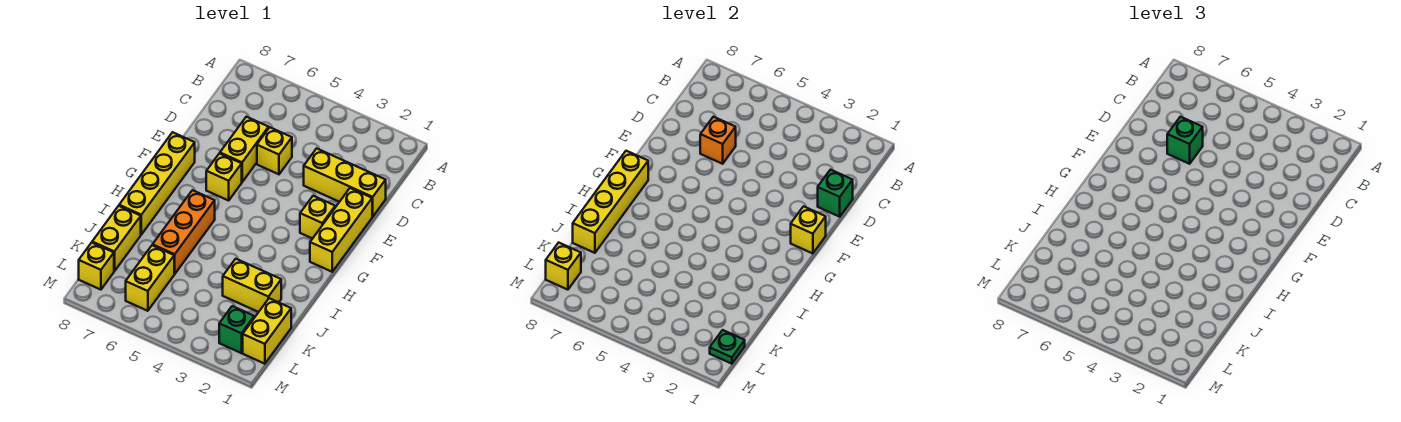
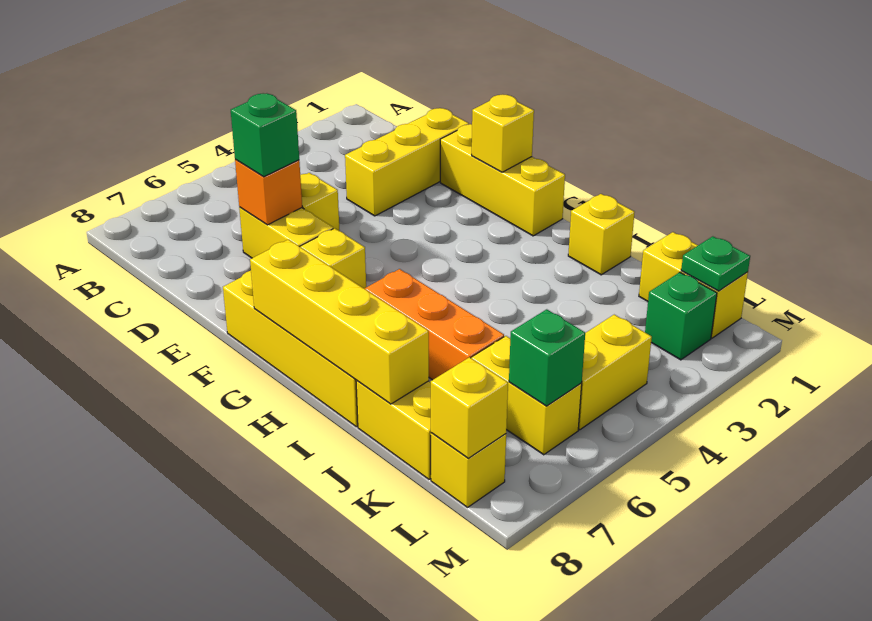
green 1x1 brick [818,170,853,217] -> green 1x1 brick moved to [509,309,585,406]
yellow 1x1 brick [300,196,335,239] -> yellow 1x1 brick moved to [568,194,635,275]
yellow 1x2 brick [223,259,281,312] -> yellow 1x2 brick moved to [578,315,652,430]

